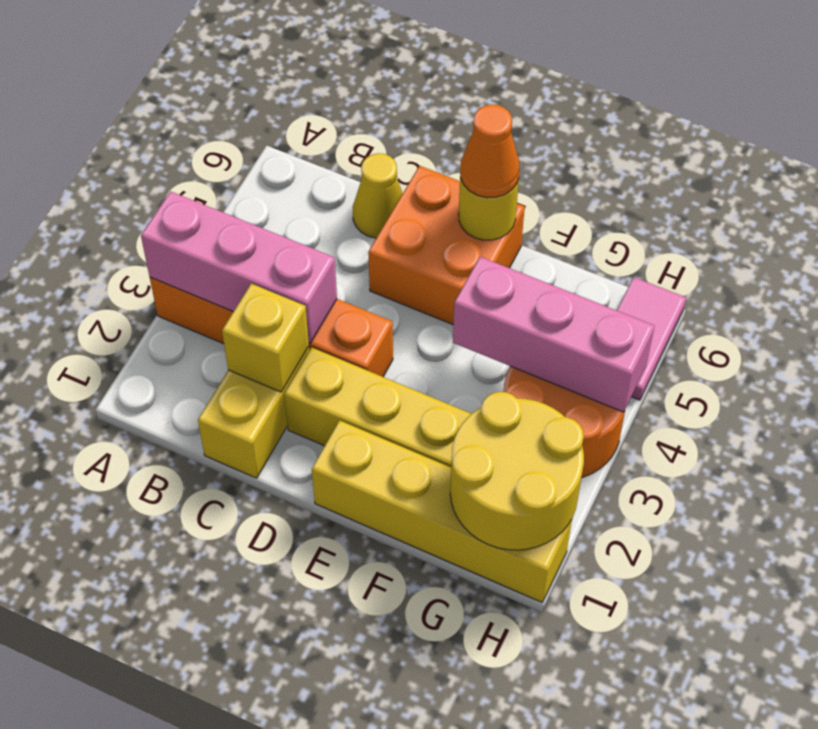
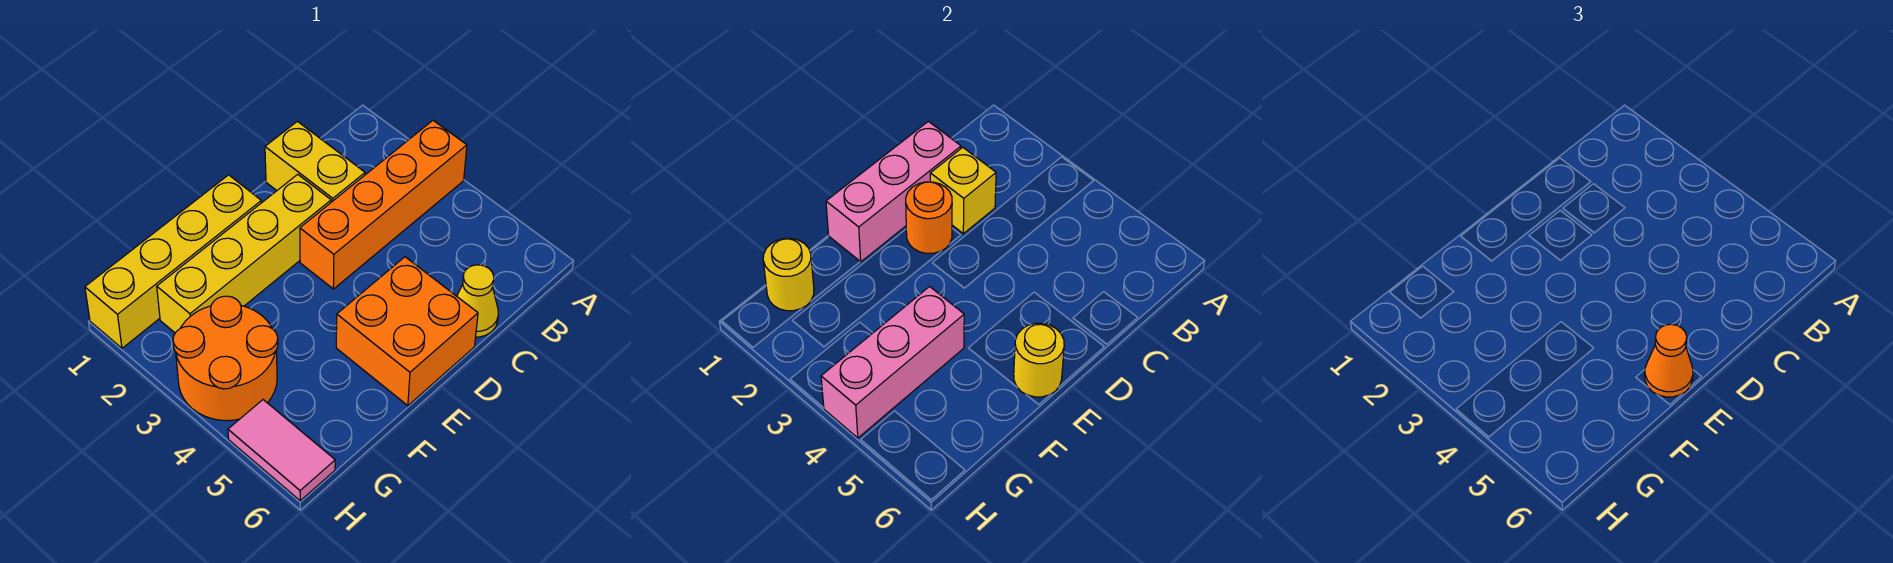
pink 1x3 brick [141,191,337,343] -> pink 1x3 brick moved to [826,121,961,262]
none -> orange 1x1 round brick [906,182,952,253]
yellow 2x2 round brick [450,392,584,550] -> yellow 1x1 round brick [763,238,814,311]

